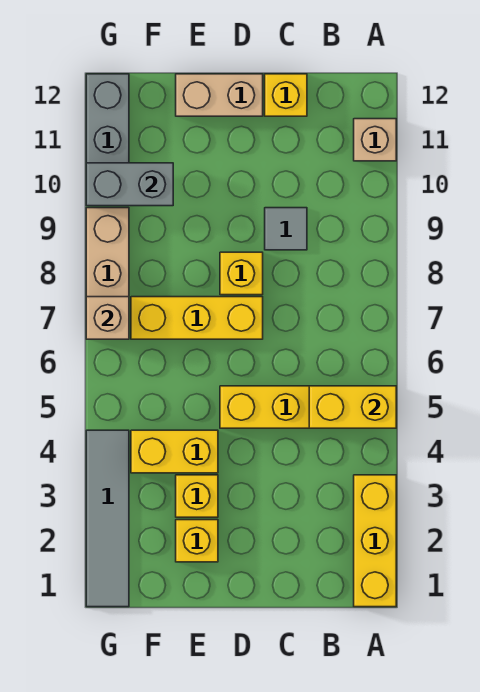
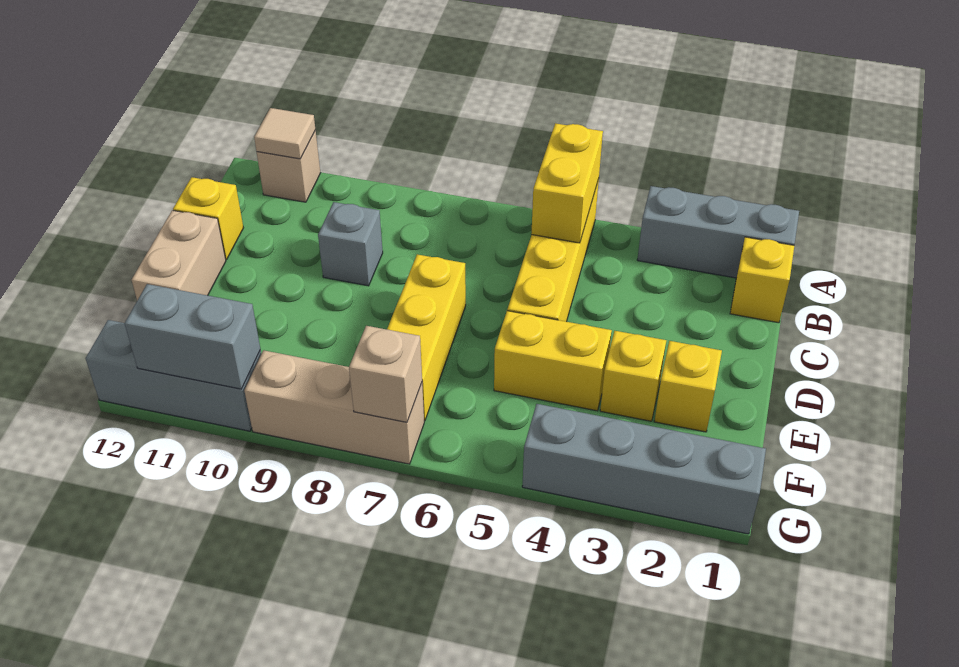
yellow 1x3 brick [354,475,396,607] -> grey 1x3 brick [637,186,799,278]
none -> tan 1x1 tile [254,108,315,159]
grey 1x1 tile [265,208,307,250] -> grey 1x1 brick [318,202,383,286]
yellow 1x1 brick [220,252,263,295] -> yellow 1x1 brick moved to [730,237,794,323]
yellow 1x2 brick [131,430,218,473] -> yellow 1x2 brick turned to [494,311,612,411]
grey 1x2 brick [86,163,173,206] -> grey 1x2 brick turned to [124,284,261,389]
grey 1x4 tile [86,430,129,607] -> grey 1x4 brick [522,404,766,534]

